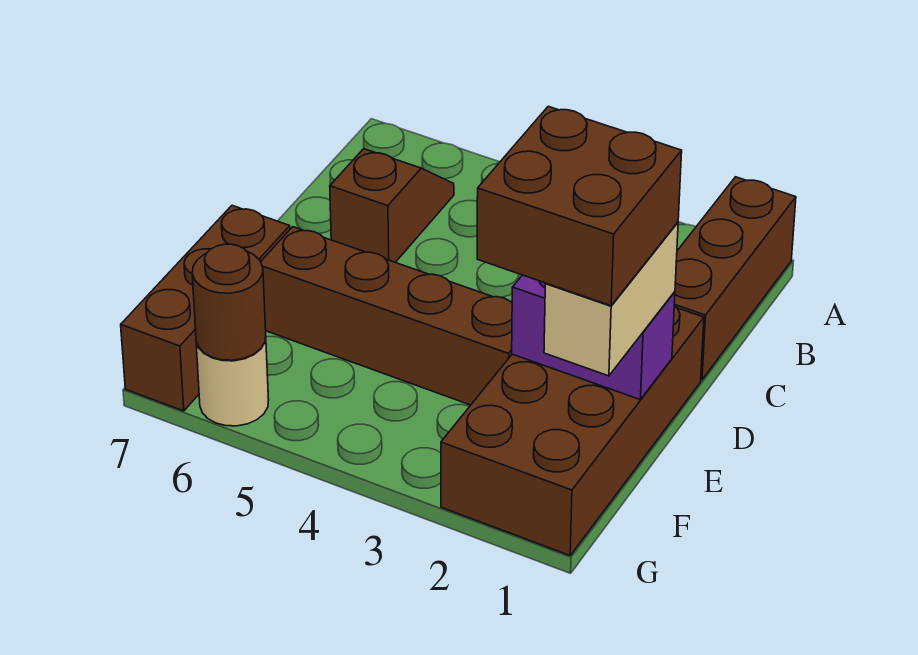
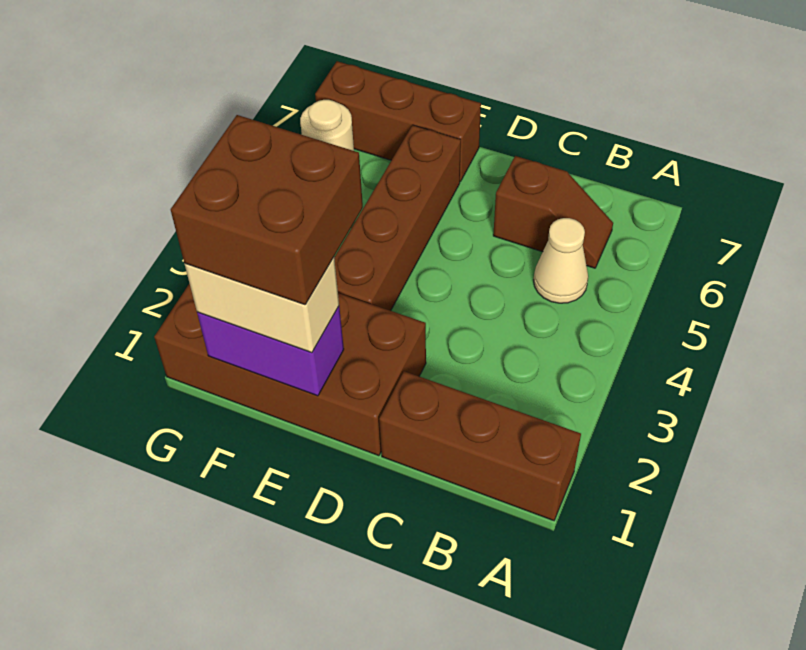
none -> tan 1x1 cone [534,218,588,303]
purple 1x2 brick [512,275,675,399] -> purple 1x2 brick turned to [197,307,344,396]
brown 1x1 round brick [192,244,266,360] -> none

